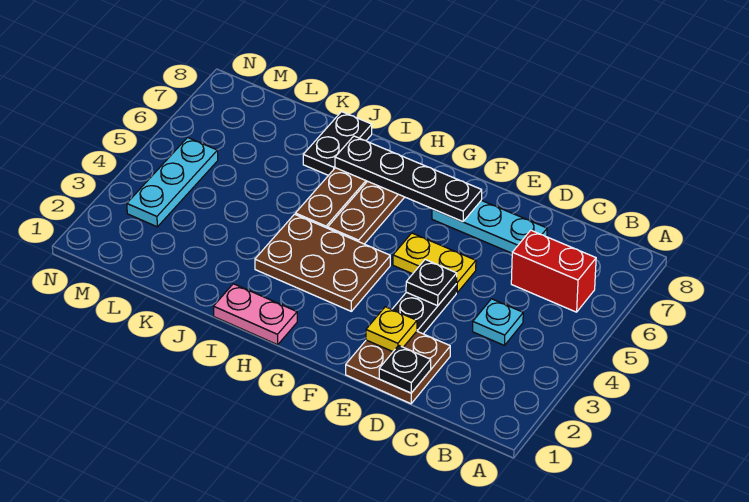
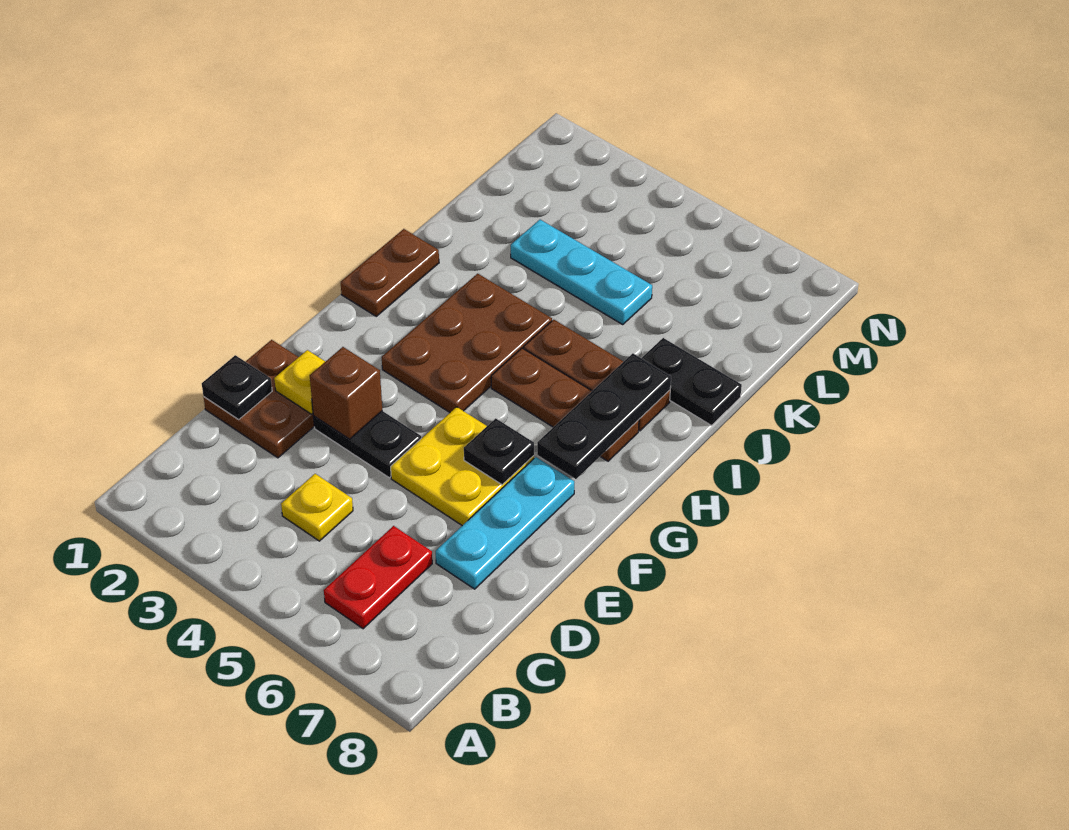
red 1x2 brick [511,230,596,312] -> red 1x2 plate [324,526,432,629]
cyan 1x1 plate [473,299,523,345] -> yellow 1x1 plate [281,474,353,541]
none -> brown 1x1 brick [310,347,382,439]
black 1x1 plate [406,260,457,306] -> black 1x1 plate moved to [464,418,534,485]
yellow 1x2 plate [393,233,476,293] -> yellow 2x2 plate [391,407,534,526]
black 1x4 plate [335,136,482,222] -> black 1x3 plate [537,353,671,479]
pink 1x2 plate [213,284,297,345] -> brown 1x2 plate [341,229,439,316]
cyan 1x3 plate [127,138,218,227] -> cyan 1x3 plate moved to [511,220,652,325]

